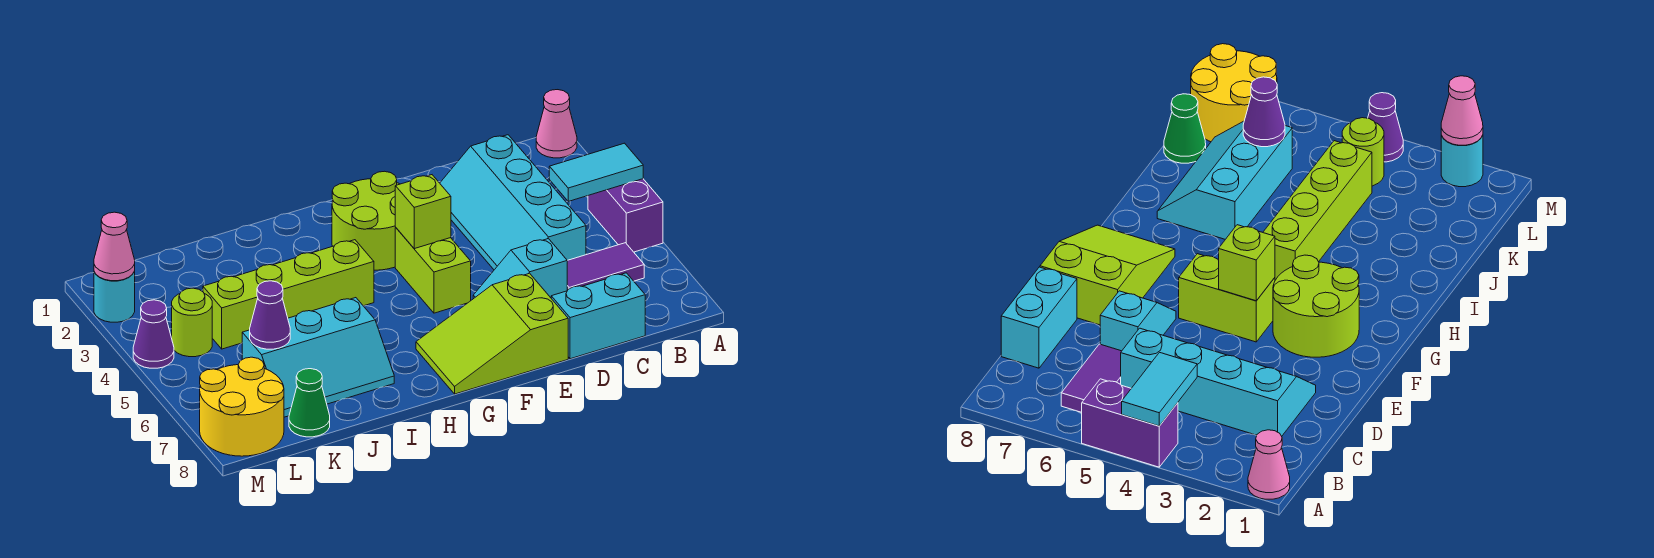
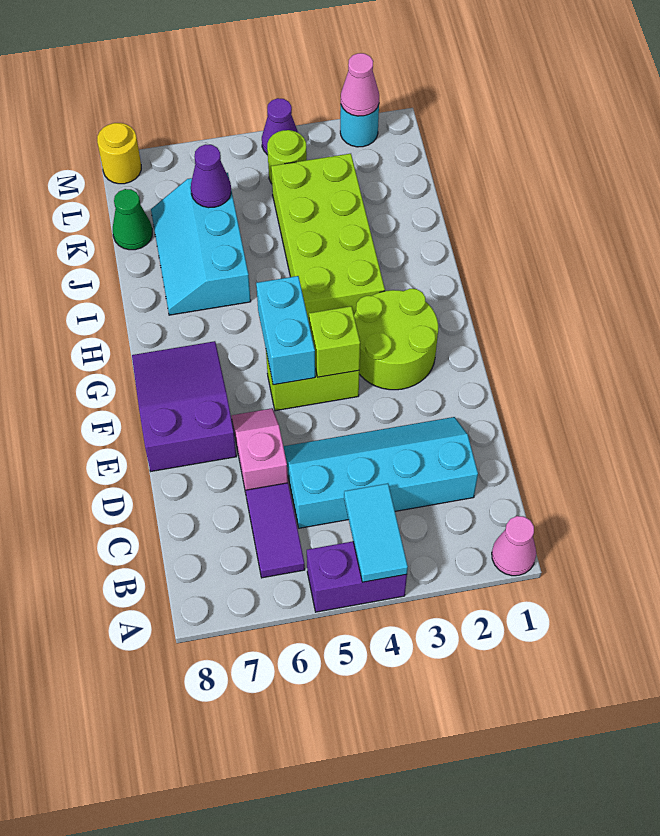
cyan 1x2 brick [551,273,645,359] -> cyan 1x2 brick moved to [256,276,315,385]
cyan 1x2 slope [473,239,567,299] -> pink 1x2 slope [231,408,288,493]
lime 2x3 slope [416,273,568,394] -> purple 2x3 slope [132,341,237,471]
lime 1x4 brick [203,240,374,349] -> lime 2x4 brick [271,154,385,321]
yellow 2x2 round brick [200,357,284,456] -> yellow 1x1 round brick [97,123,141,184]

